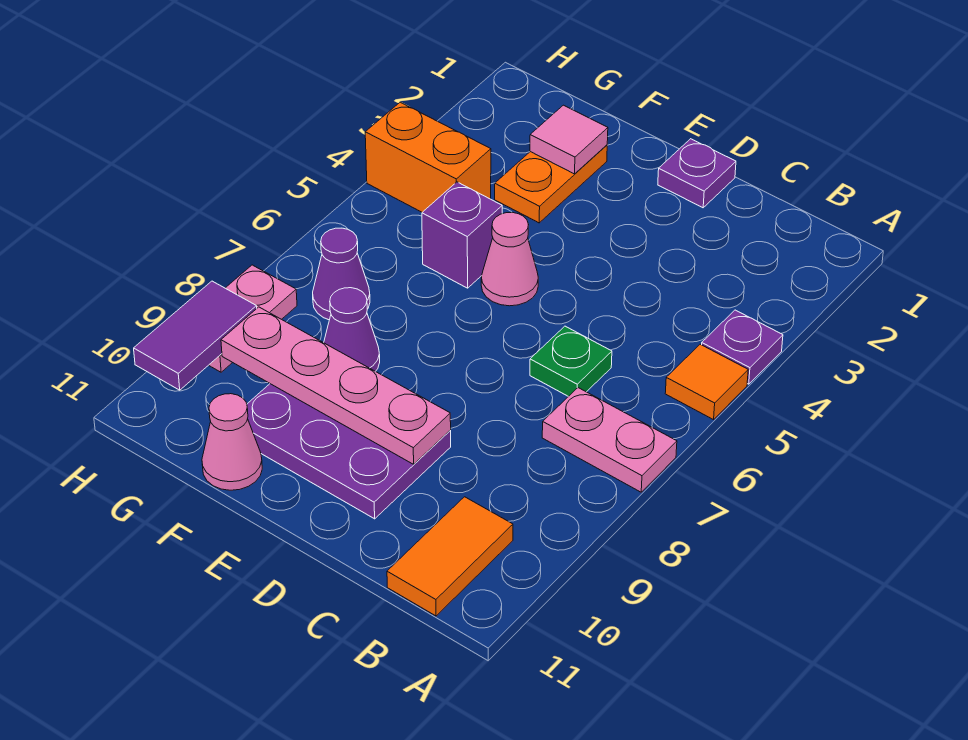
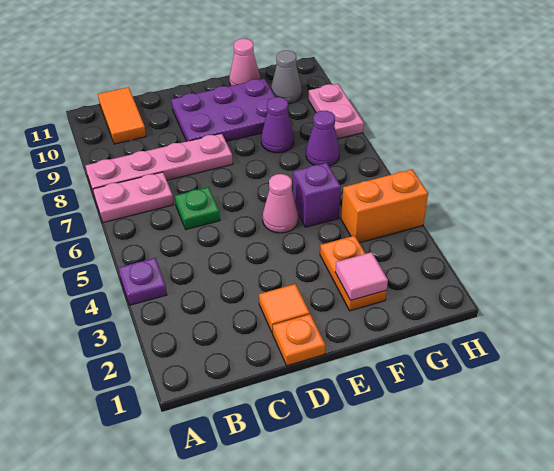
orange 1x1 tile [665,344,748,420] -> orange 1x1 tile moved to [259,284,310,333]
purple 1x1 plate [658,139,736,208] -> orange 1x1 plate [273,314,325,366]
pink 1x4 plate [221,307,451,464] -> pink 1x4 plate moved to [85,133,233,194]
none -> grey 1x1 cone [271,50,302,104]
purple 1x2 tile [134,281,257,390] -> none

